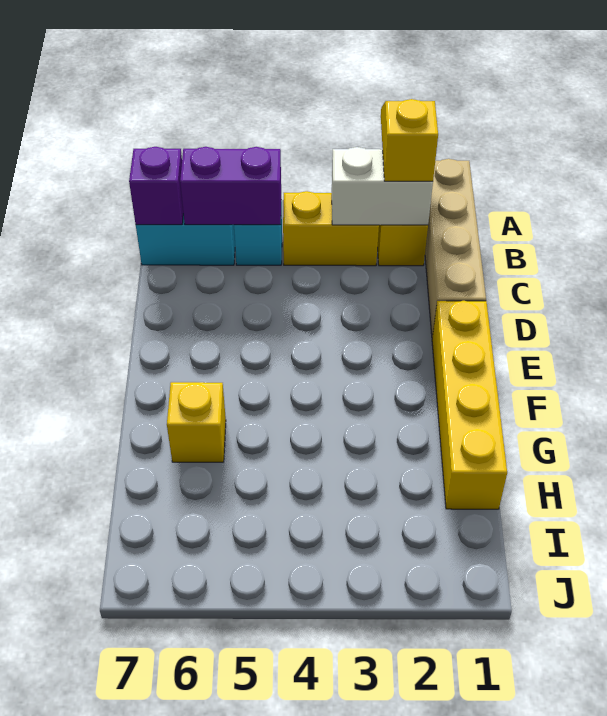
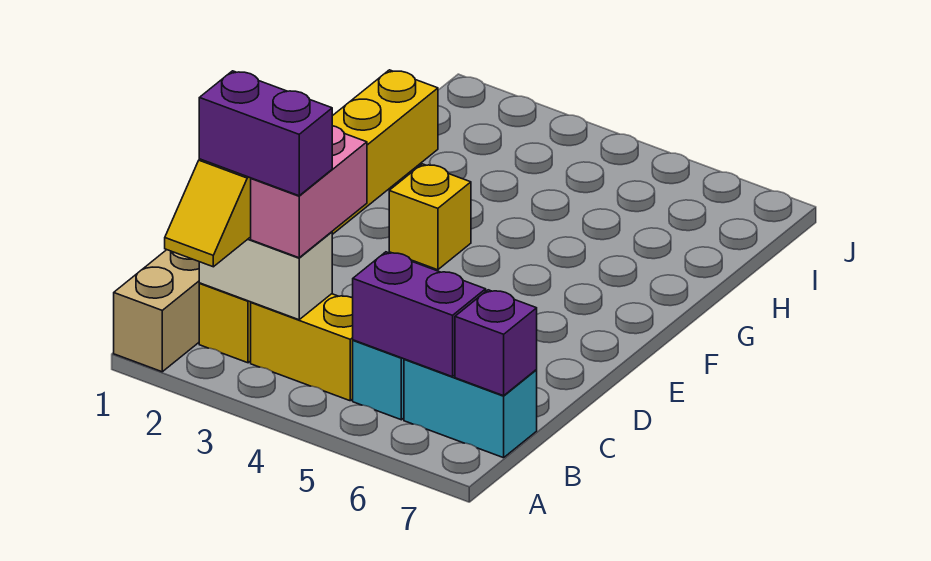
none -> purple 1x2 brick [199,71,332,196]
none -> pink 1x2 brick [251,126,367,258]
yellow 1x1 brick [167,382,226,462] -> yellow 1x1 brick moved to [389,164,471,270]

